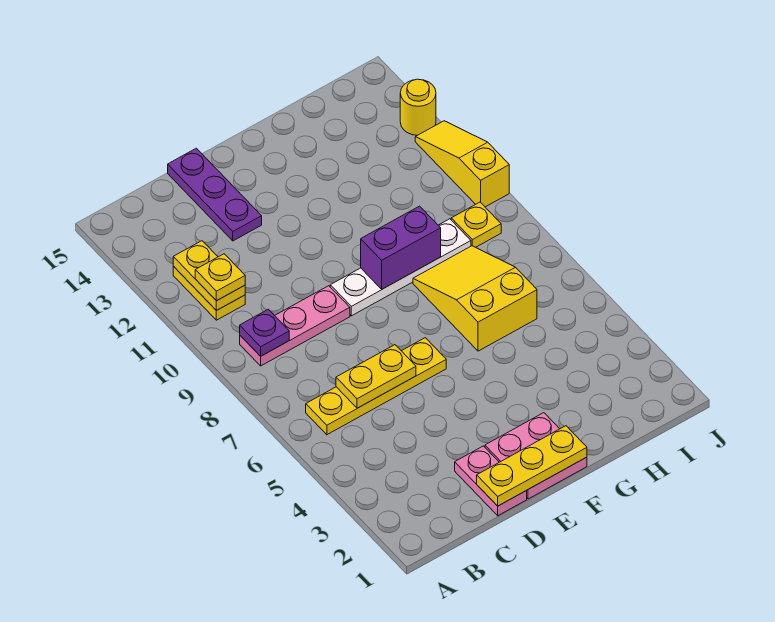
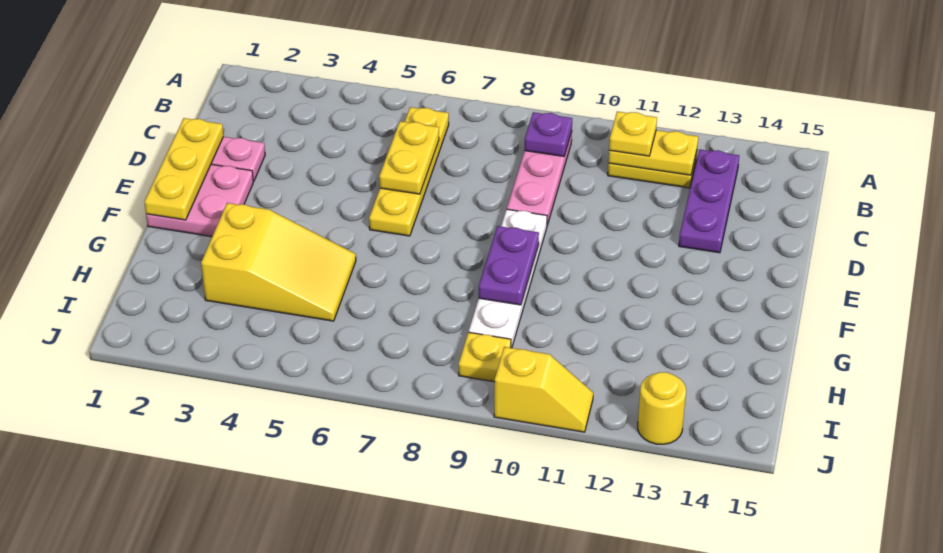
purple 1x3 plate [168,148,262,241] -> purple 1x3 plate turned to [679,150,739,253]
purple 1x2 brick [361,206,441,289] -> purple 1x2 plate [479,226,539,305]
yellow 2x3 slope [413,246,537,351] -> yellow 2x3 slope moved to [201,203,356,321]
yellow 1x3 slope [415,121,509,207] -> yellow 1x2 slope [494,347,593,432]

